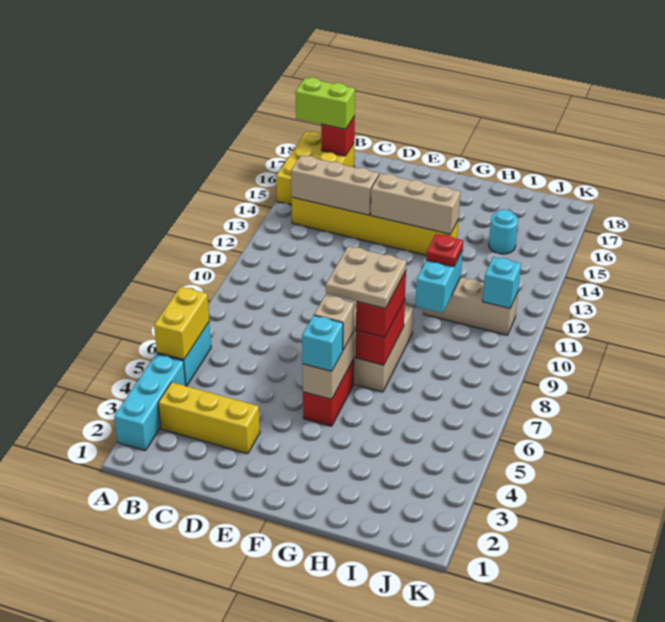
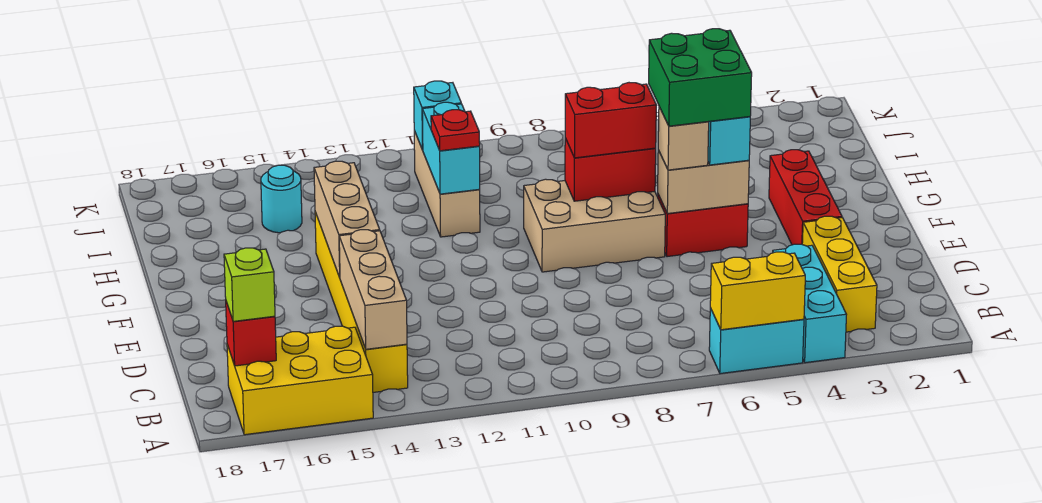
cyan 1x3 brick [114,354,186,451] -> cyan 1x3 brick turned to [773,244,847,363]
lime 1x2 brick [295,78,355,129] -> lime 1x1 brick [224,248,275,321]
none -> red 1x3 brick [769,150,842,245]
none -> green 2x2 brick [649,29,752,126]
tan 2x2 plate [326,246,407,309] -> none
cyan 1x2 brick [415,250,463,313] -> cyan 1x2 brick turned to [422,102,480,194]

